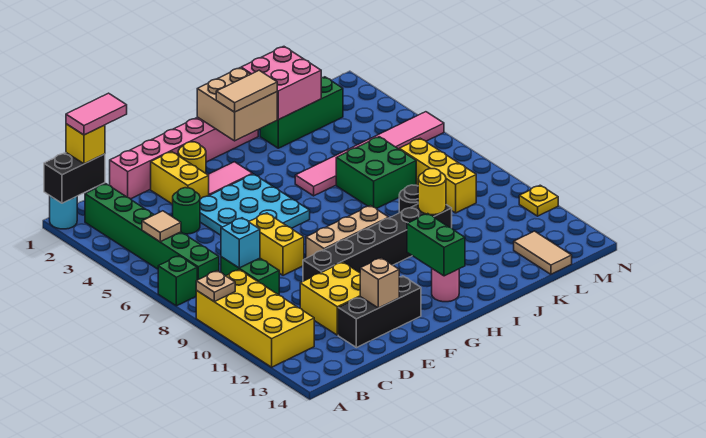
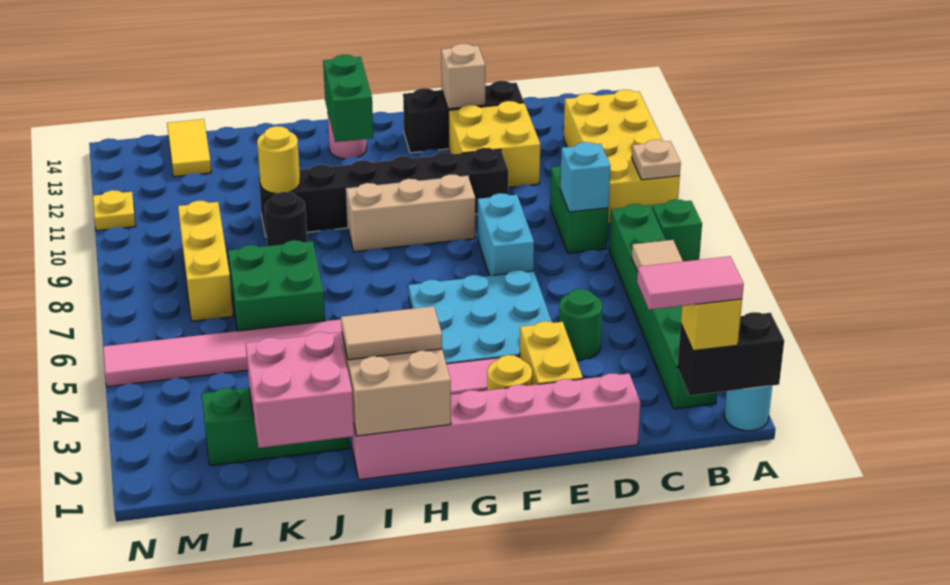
yellow 1x2 brick [249,213,304,275] -> cyan 1x2 brick [478,193,534,276]
tan 1x2 tile [514,231,572,274] -> yellow 1x2 tile [167,119,212,177]

